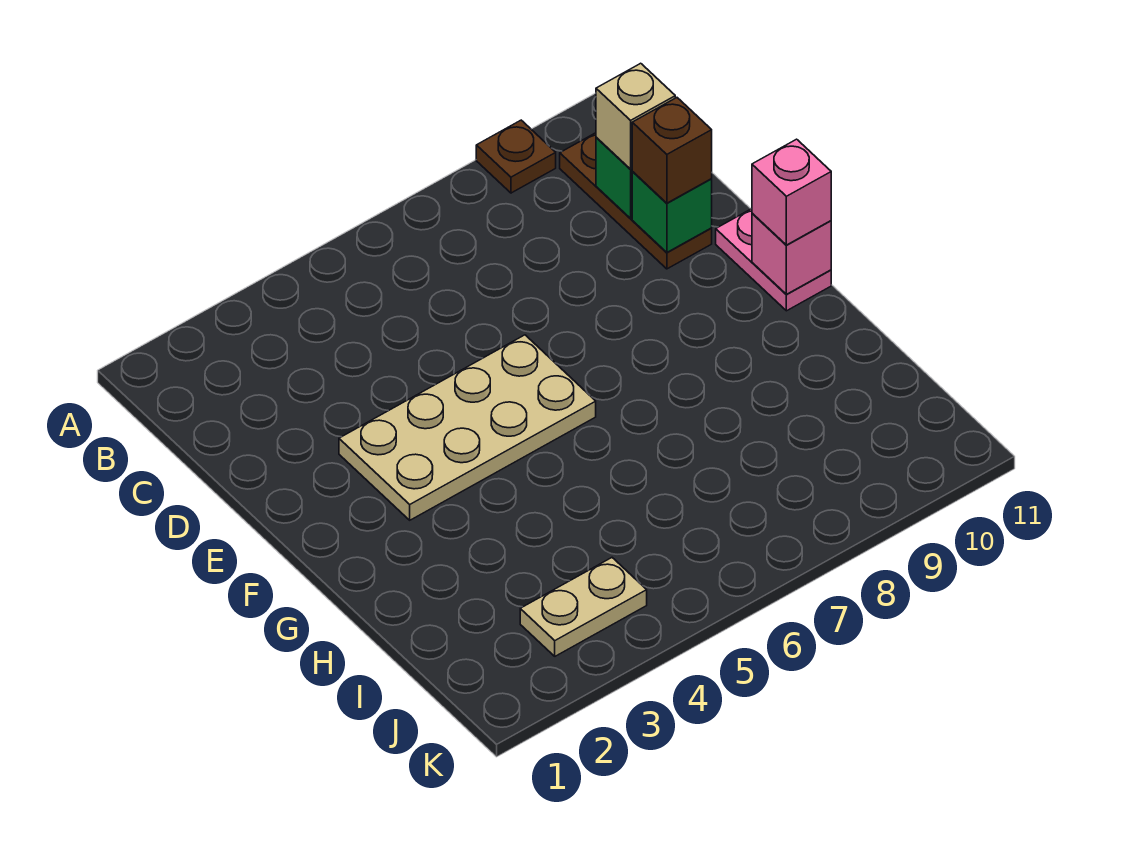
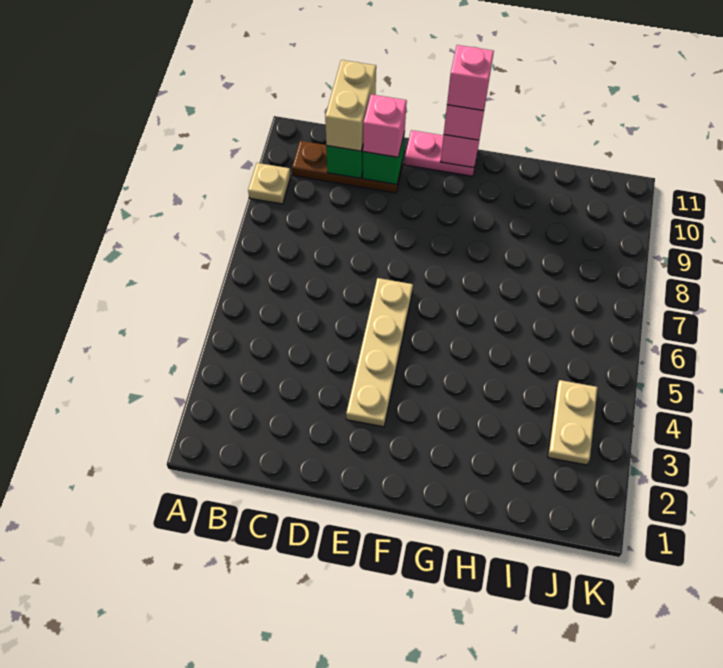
brown 1x1 plate [476,120,556,193] -> tan 1x1 plate [248,163,291,204]
tan 1x1 brick [596,63,675,169] -> tan 1x2 brick [325,60,376,151]
brown 1x1 brick [632,98,712,203] -> pink 1x1 brick [363,94,407,157]
tan 2x4 plate [339,335,596,520] -> tan 1x4 plate [346,278,413,427]
none -> pink 1x1 brick [447,45,494,110]

